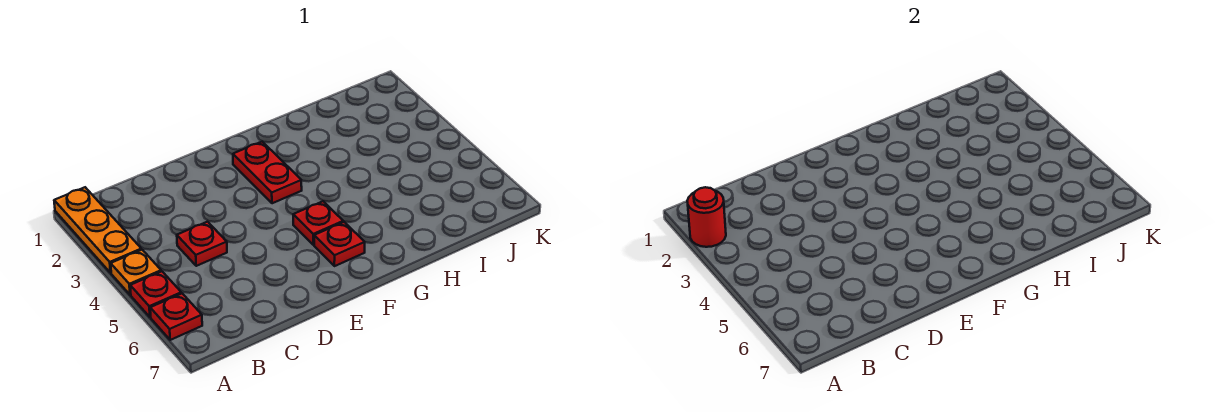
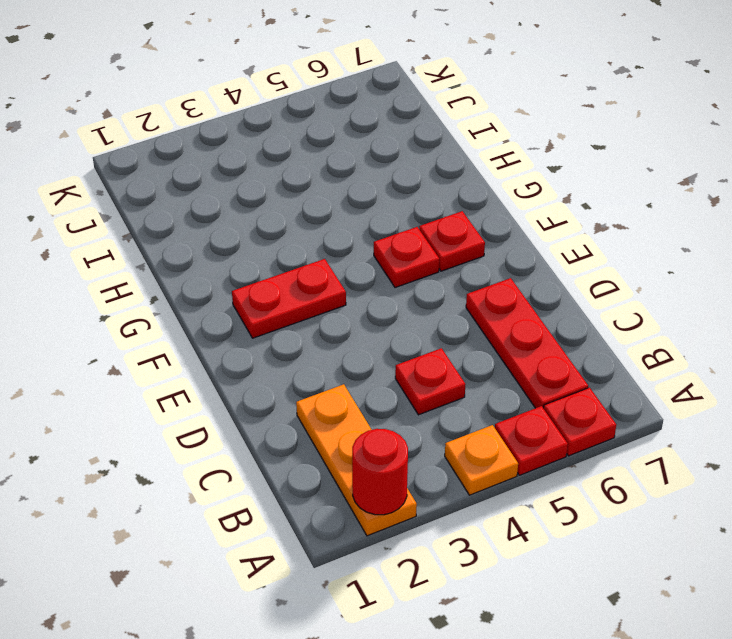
orange 1x3 plate [54,187,141,273] -> orange 1x3 plate turned to [296,384,417,536]
none -> red 1x3 plate [466,278,588,409]

